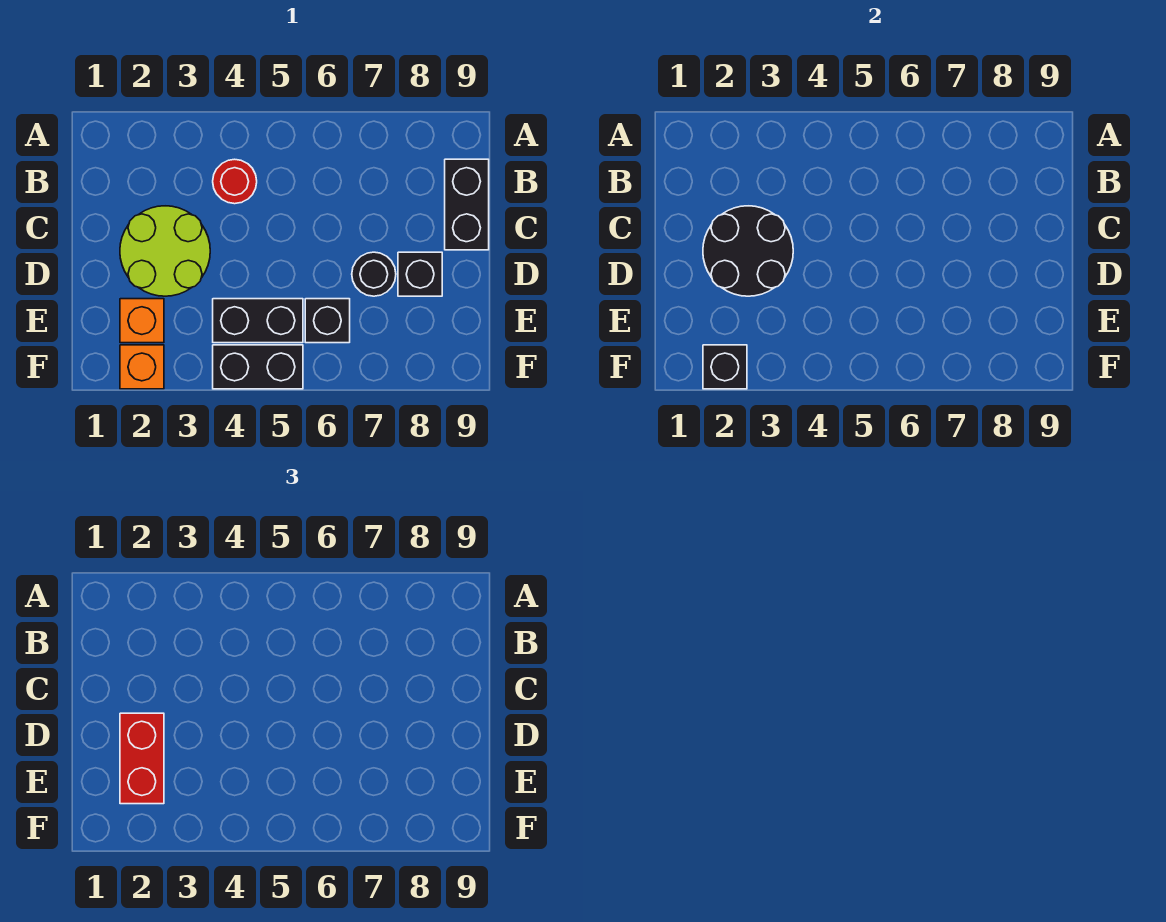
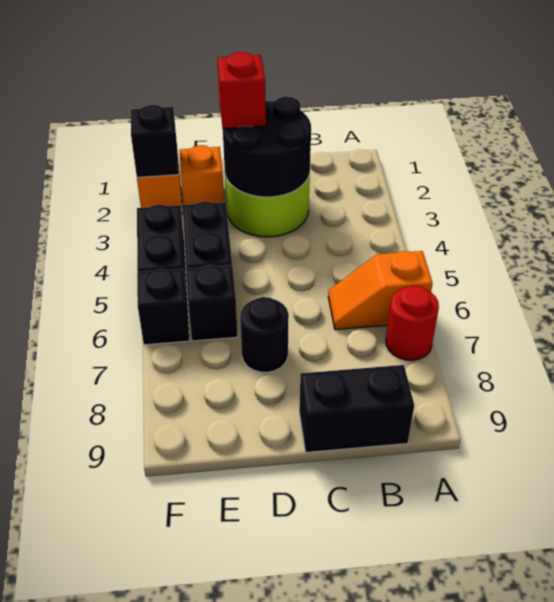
none -> orange 1x2 slope [328,251,433,330]
red 1x1 round brick [213,159,257,204] -> red 1x1 round brick moved to [386,286,439,360]
red 1x2 brick [120,713,164,804] -> red 1x1 brick [217,52,266,128]
black 1x1 brick [398,252,442,296] -> black 1x1 brick moved to [137,269,190,345]

